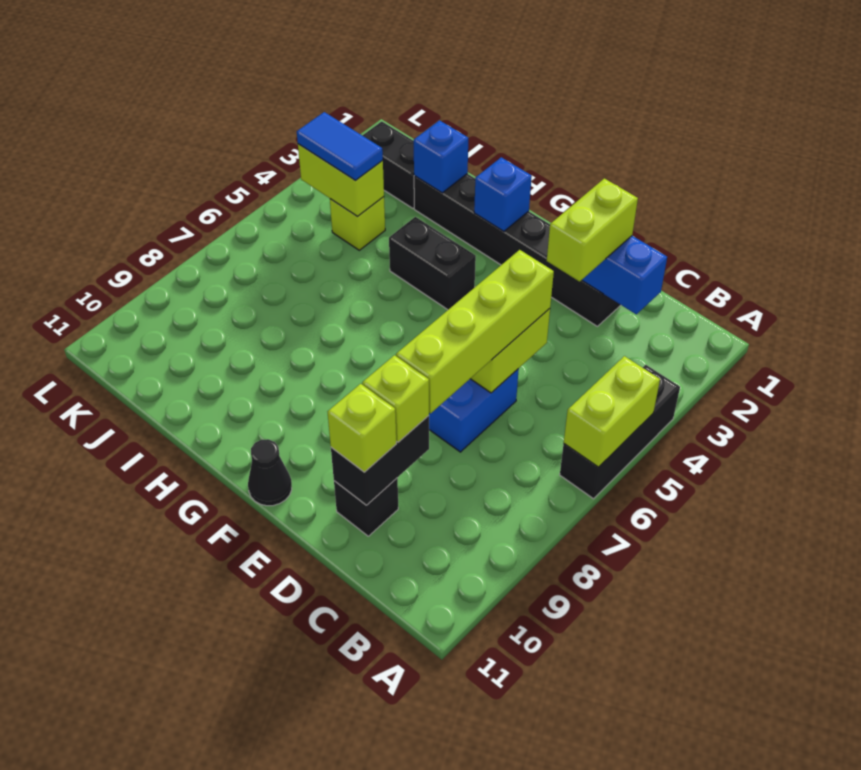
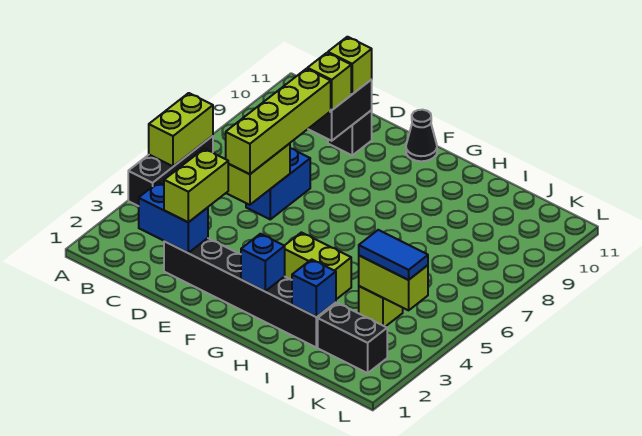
black 1x2 brick [389,217,476,310] -> lime 1x2 brick [285,232,351,299]

